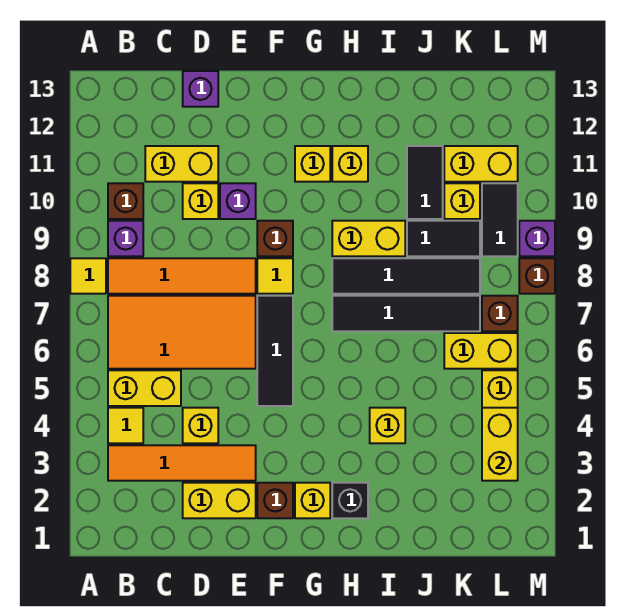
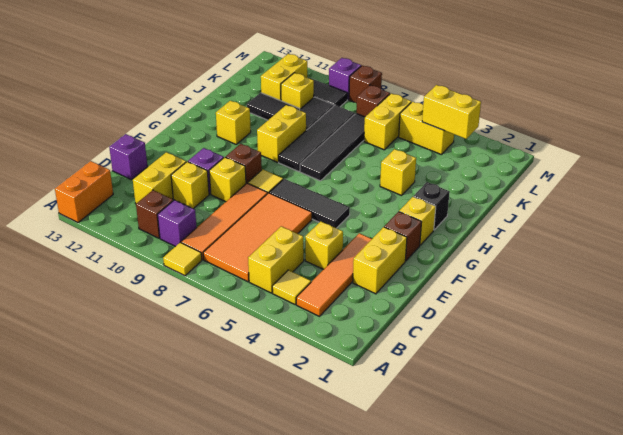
none -> orange 1x2 brick [55,161,113,223]
yellow 1x1 brick [295,146,330,182] -> yellow 1x1 brick moved to [209,157,246,202]

